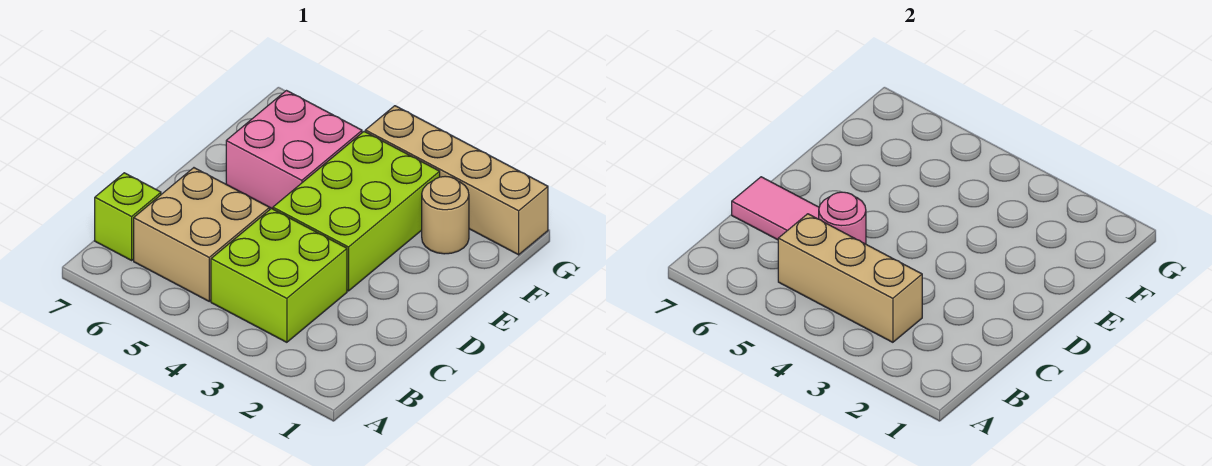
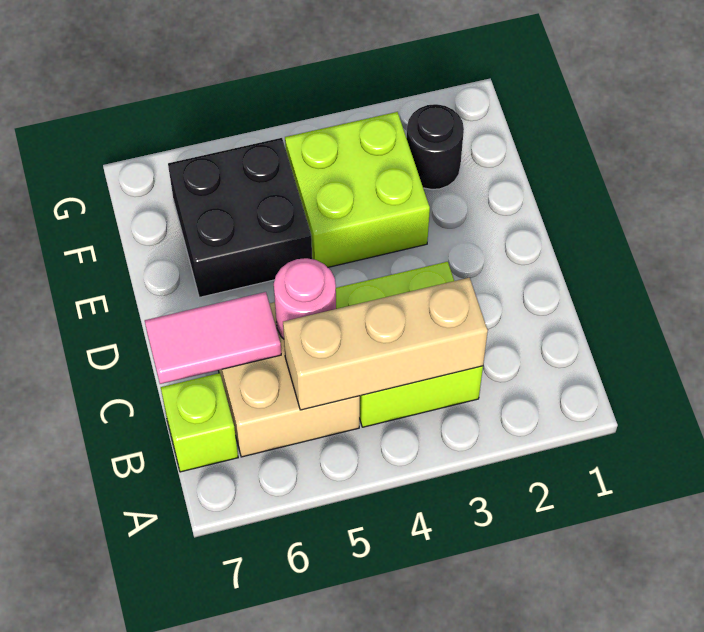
lime 2x3 brick [273,132,440,291] -> lime 2x2 brick [285,112,430,267]
pink 2x2 brick [226,91,362,209] -> black 2x2 brick [168,138,312,297]
tan 1x1 round brick [422,176,469,254] -> black 1x1 round brick [406,104,464,190]
tan 1x4 brick [365,106,548,255] -> none

